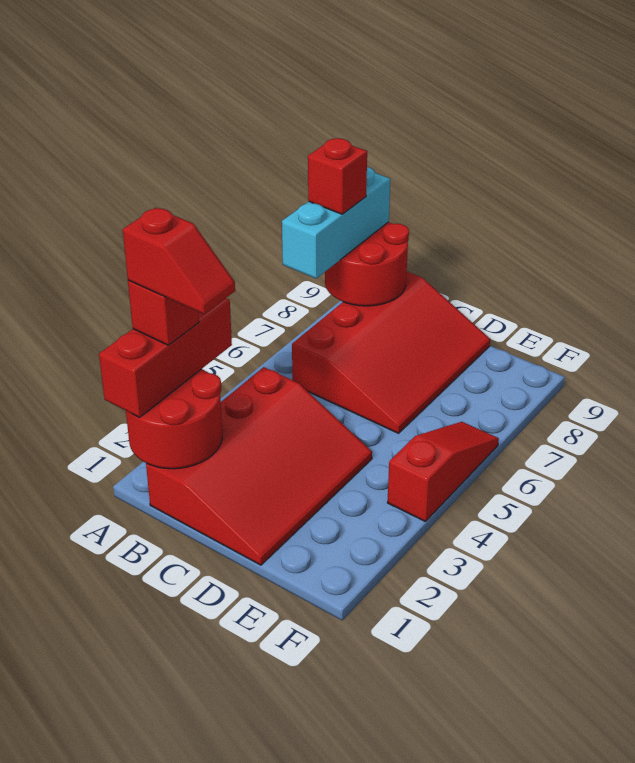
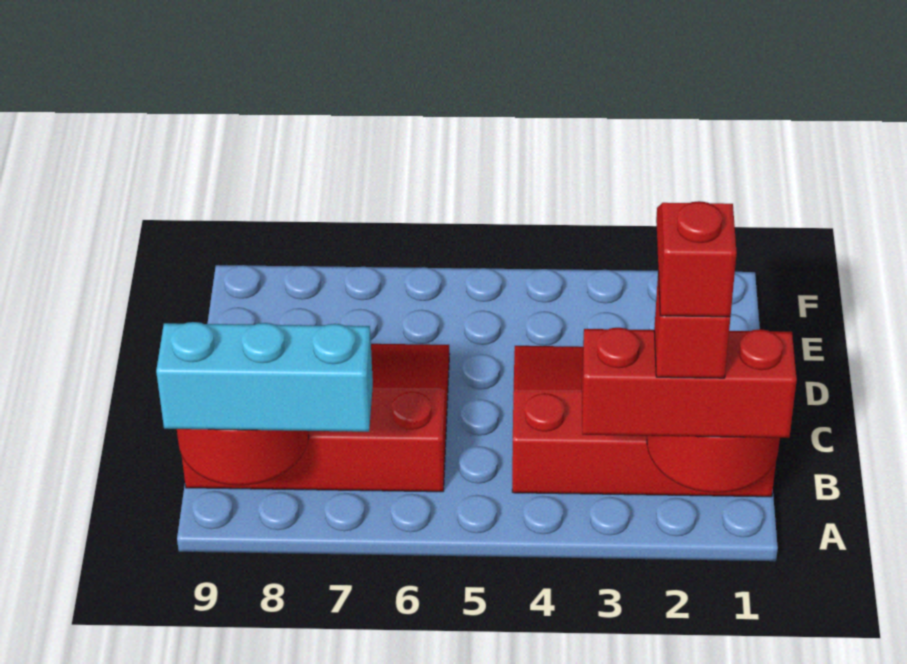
red 1x1 brick [308,138,367,214] -> none
red 1x3 slope [387,422,499,522] -> none

